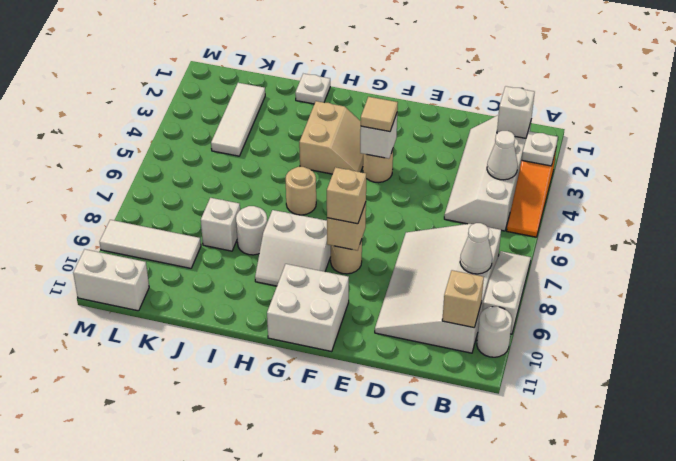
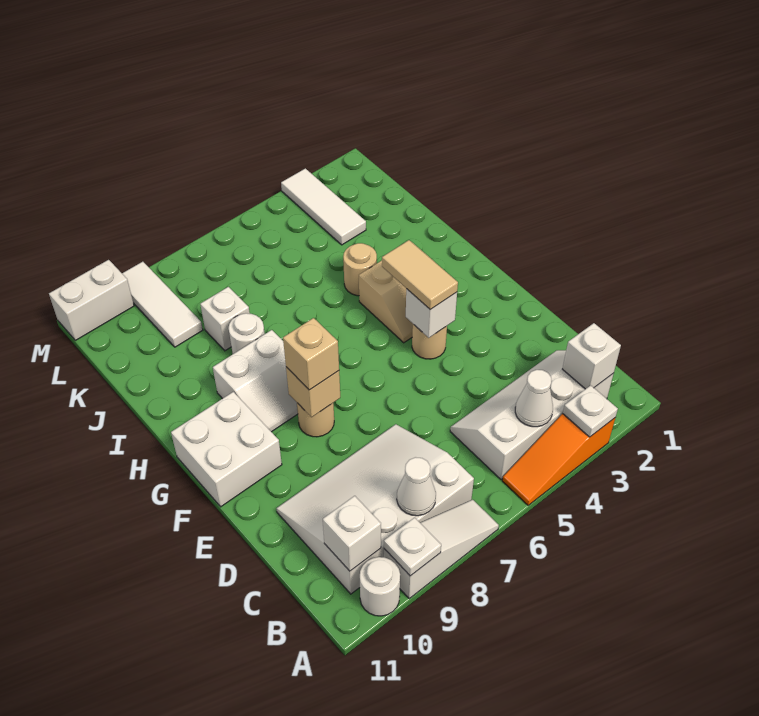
tan 1x1 brick [442,270,484,328] -> white 1x1 brick [323,496,381,571]
tan 1x1 tile [361,97,398,132] -> tan 1x2 tile [382,240,458,310]
white 2x2 slope [255,210,331,286] -> white 2x2 slope turned to [213,330,298,432]
tan 1x1 round brick [286,167,316,215] -> tan 1x1 round brick moved to [343,243,377,296]
white 1x1 plate [295,74,330,104] -> white 1x1 plate moved to [384,518,441,576]
white 1x3 tile [211,83,265,156] -> white 1x3 tile turned to [281,168,366,245]
white 1x2 brick [73,249,149,311] -> white 1x2 brick turned to [49,260,134,340]

